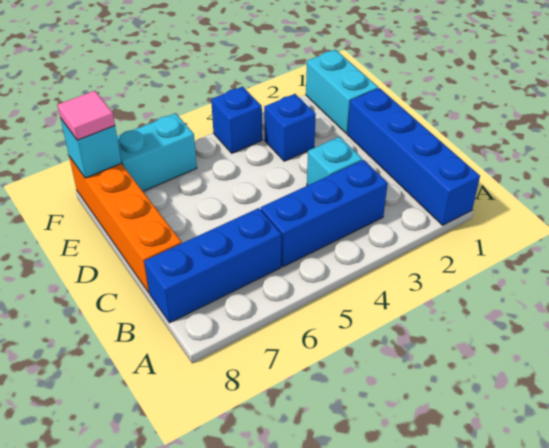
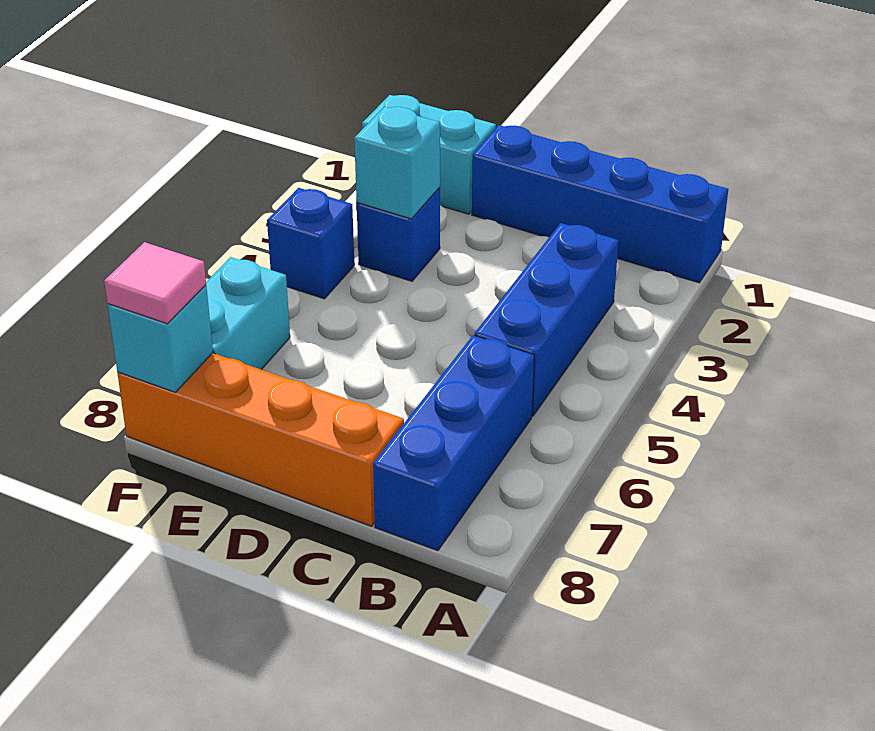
cyan 1x1 brick [307,137,362,186] -> cyan 1x1 brick moved to [354,107,440,219]

